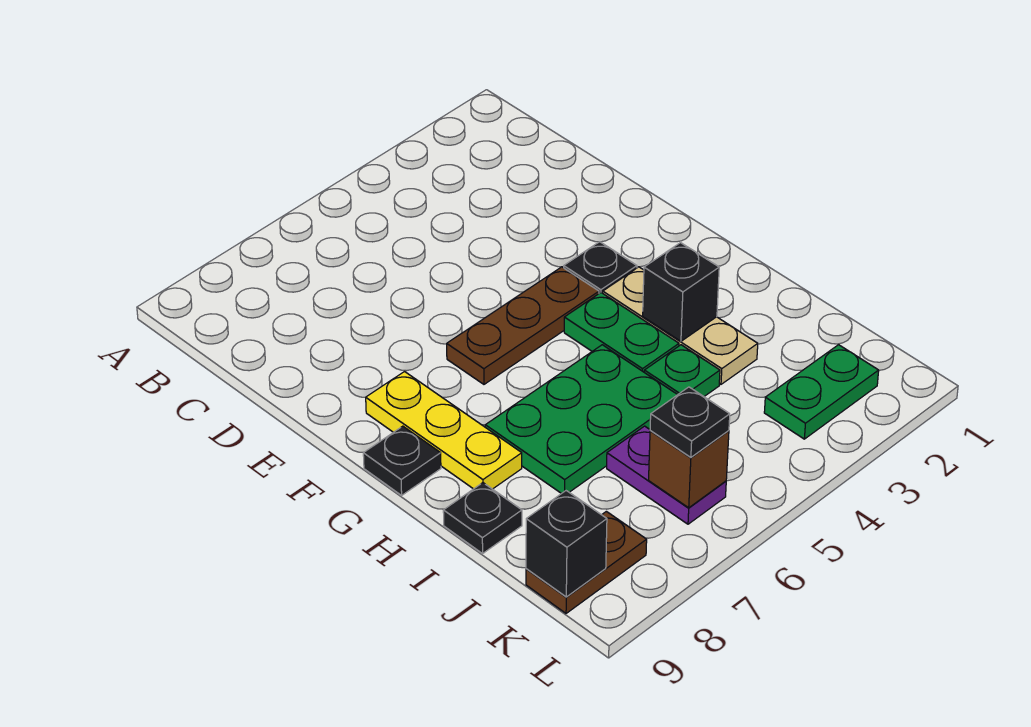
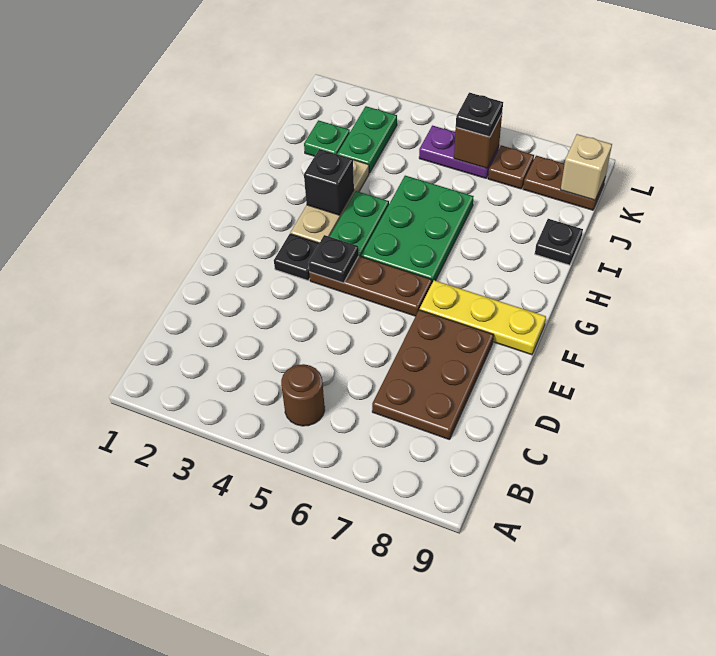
none -> brown 1x1 round brick [281,364,325,426]
none -> brown 2x3 plate [372,310,494,440]
yellow 1x3 plate [366,372,522,489] -> yellow 1x3 plate turned to [420,280,546,355]
black 1x1 plate [363,426,441,495] -> black 1x1 plate moved to [308,235,359,283]
green 2x3 plate [485,345,678,494] -> green 2x3 plate turned to [361,176,474,282]
green 1x1 plate [644,345,720,396] -> green 1x1 plate moved to [304,120,350,156]
purple 1x2 plate [607,426,726,524] -> purple 1x2 plate turned to [419,126,499,178]
green 1x2 plate [764,345,879,439] -> green 1x2 plate turned to [338,106,397,173]
none -> brown 1x1 plate [488,145,534,189]
black 1x1 brick [526,491,607,597] -> tan 1x1 brick [561,134,612,200]

